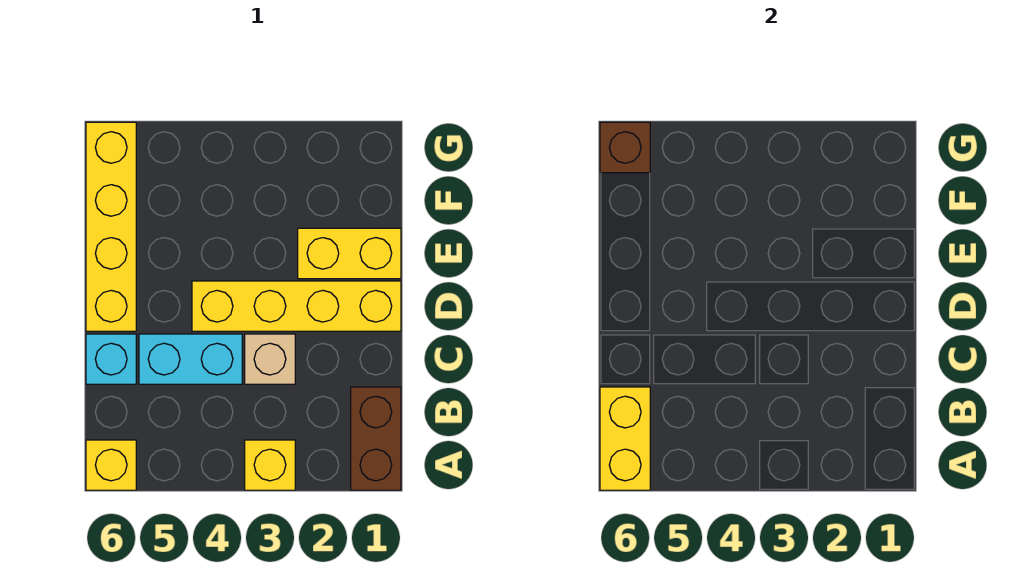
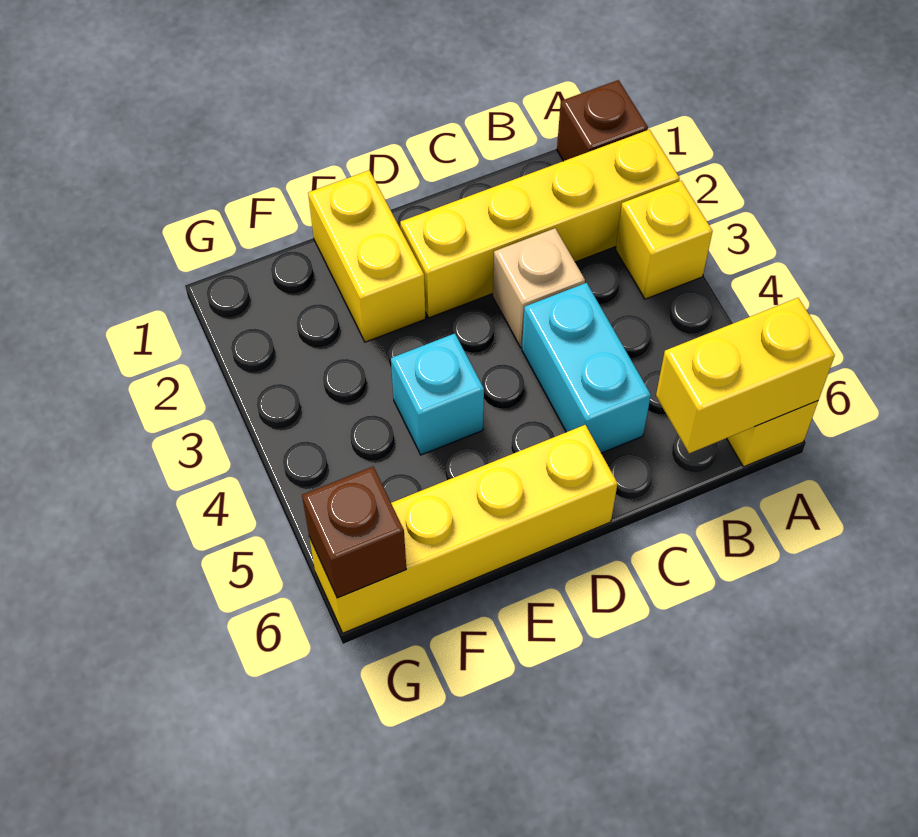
brown 1x2 brick [351,387,401,490] -> brown 1x1 brick [557,80,648,161]
cyan 1x1 brick [86,334,136,384] -> cyan 1x1 brick moved to [391,334,484,455]
yellow 1x4 brick [192,281,401,331] -> yellow 1x4 brick turned to [400,130,680,318]

